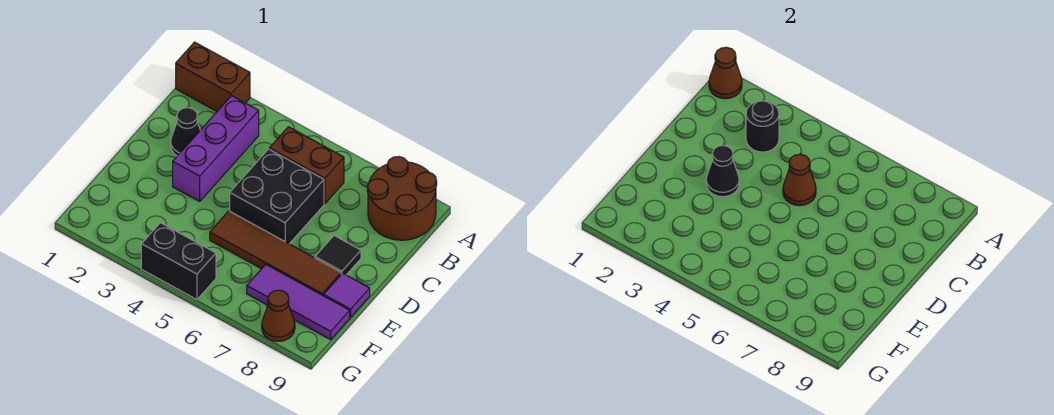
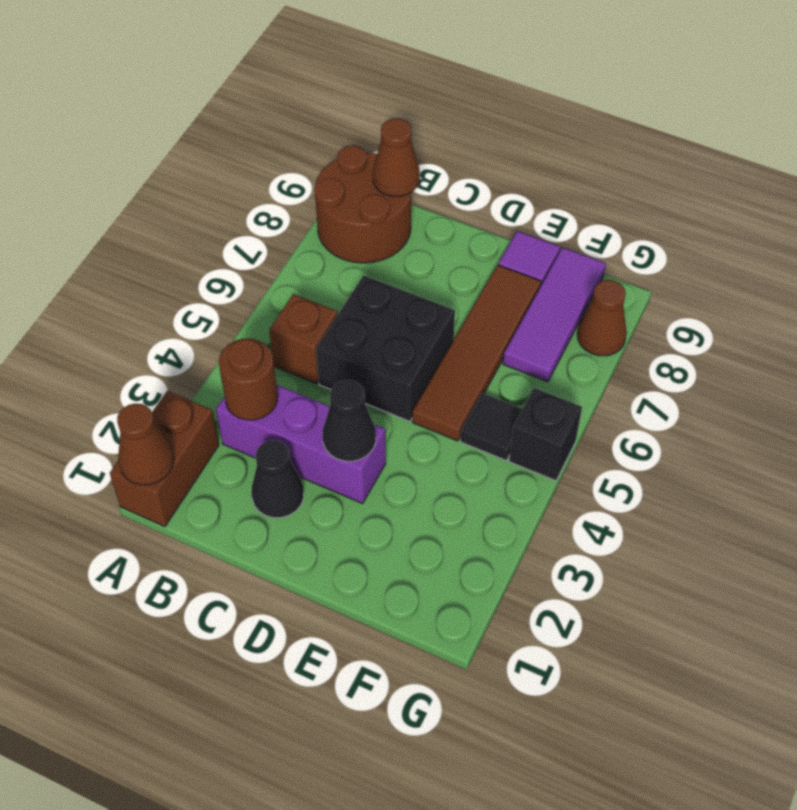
black 1x1 round brick [746,101,779,152] -> brown 1x1 round brick [219,339,278,420]
brown 1x2 brick [269,127,344,204] -> brown 1x1 brick [269,294,338,384]
brown 1x1 cone [783,154,816,206] -> brown 1x1 cone moved to [373,119,420,196]
black 1x1 tile [315,236,361,275] -> black 1x1 tile moved to [460,393,522,461]
black 1x2 brick [141,223,216,300] -> black 1x1 brick [509,388,582,481]

